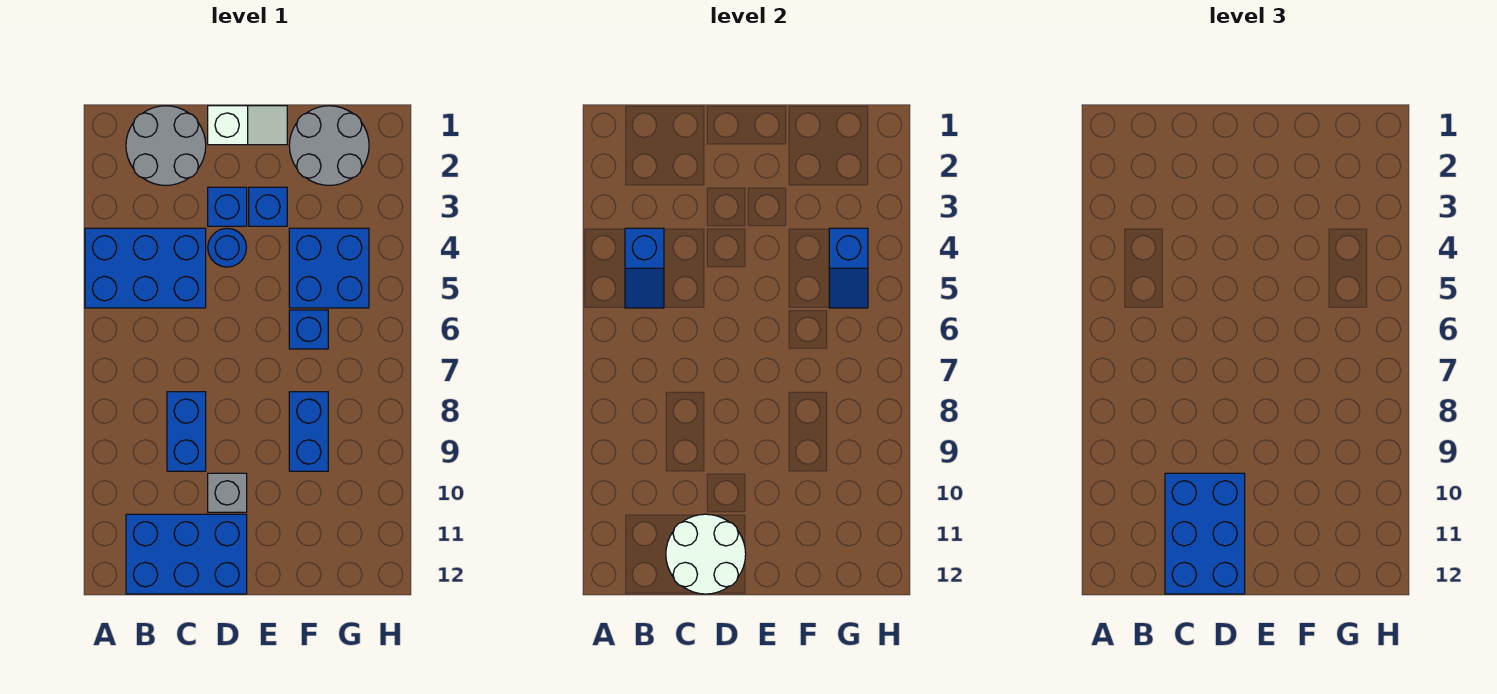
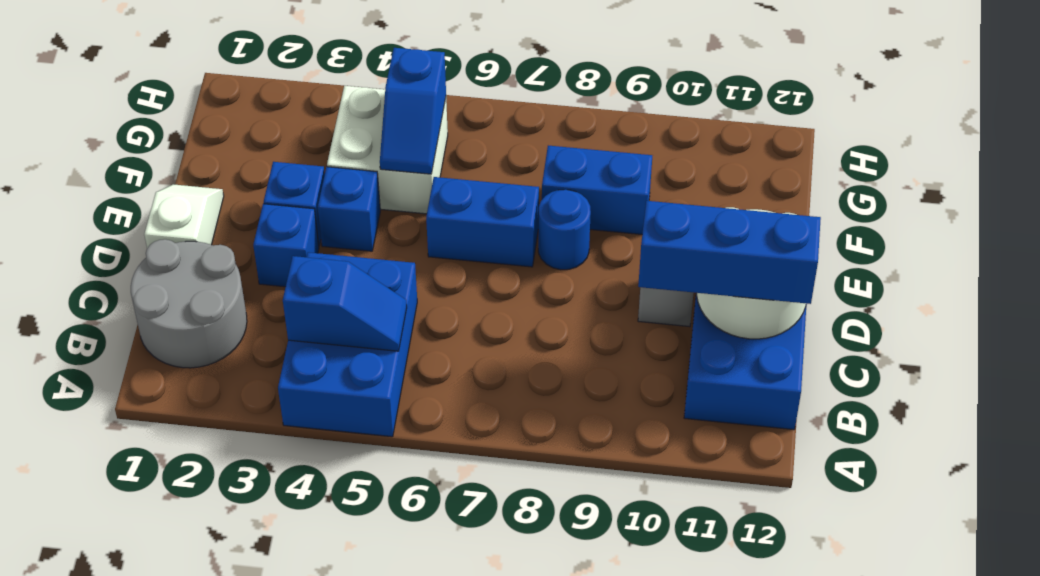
blue 1x2 brick [167,392,206,471] -> blue 1x2 brick moved to [426,177,539,267]
blue 2x3 brick [1165,473,1245,594] -> blue 1x3 brick [638,201,821,304]
blue 1x1 round brick [208,228,247,267] -> blue 1x1 round brick moved to [538,190,591,270]
grey 2x2 round brick [289,106,369,185] -> none
blue 2x2 brick [289,228,369,308] -> white 2x2 brick [327,86,448,214]
blue 1x1 brick [289,310,328,349] -> blue 1x1 brick moved to [318,167,380,251]
blue 1x2 slope [829,228,868,308] -> blue 1x2 slope turned to [380,48,446,174]

